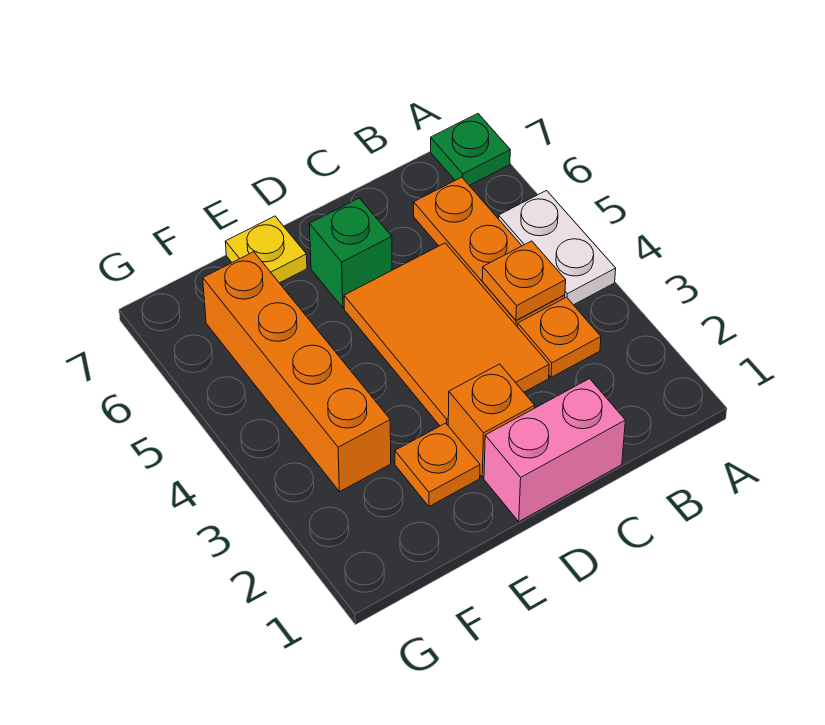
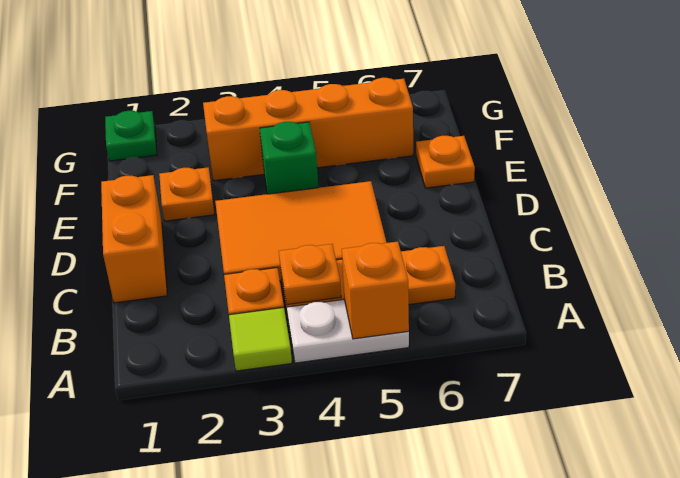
none -> lime 1x1 tile [229,308,292,371]
green 1x1 plate [431,114,510,185] -> green 1x1 plate moved to [105,111,157,161]
pink 1x2 brick [484,379,625,521] -> orange 1x2 brick [101,175,167,303]
orange 1x1 brick [448,364,535,477] -> orange 1x1 brick moved to [342,241,409,339]
green 1x1 brick [309,198,392,308] -> green 1x1 brick moved to [260,122,318,194]
yellow 1x1 plate [225,216,307,283] -> orange 1x1 plate [416,136,475,188]

